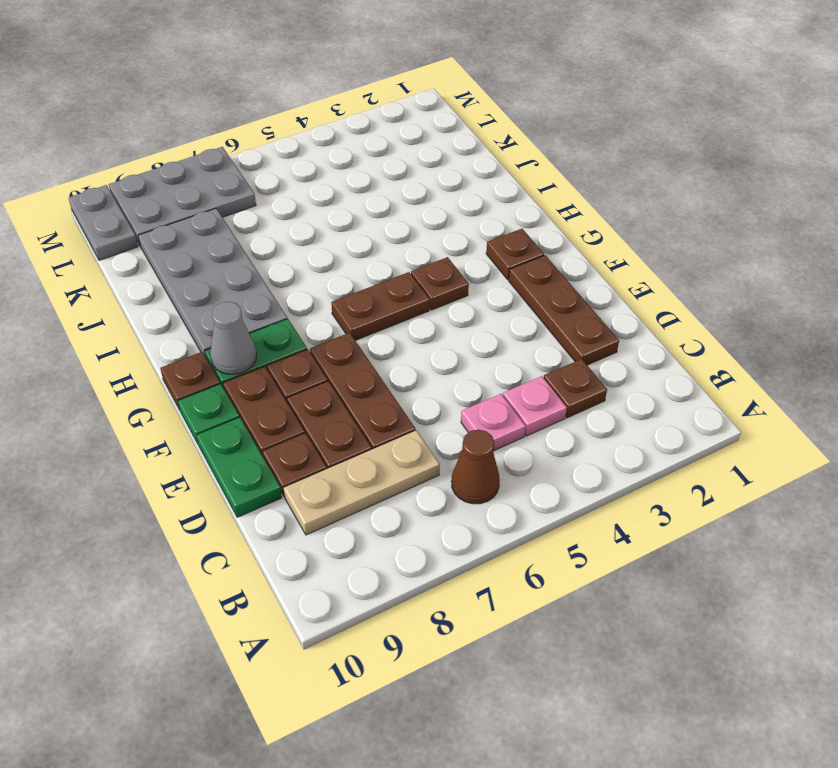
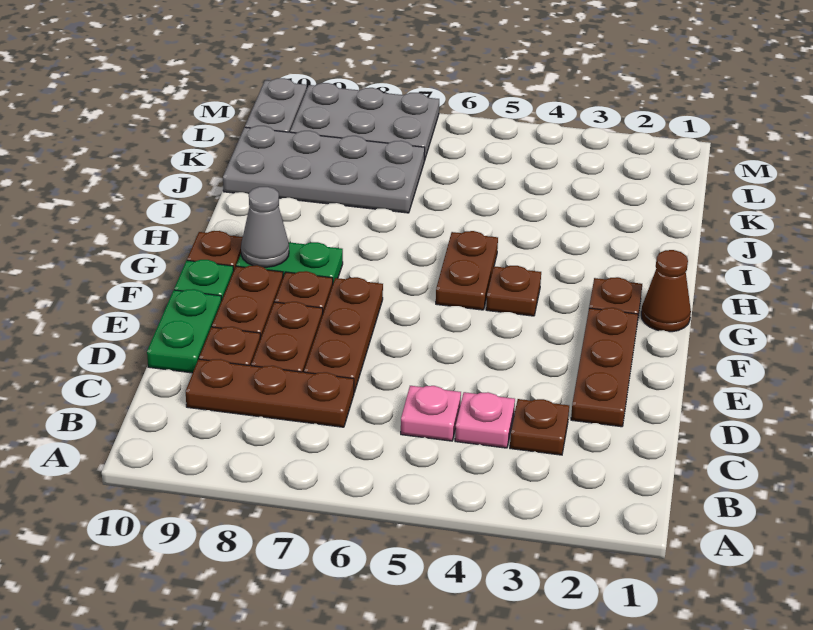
brown 1x1 cone [451,430,500,504] -> brown 1x1 cone moved to [641,250,691,332]
tan 1x3 plate [284,430,440,535] -> brown 1x3 plate [186,359,354,427]
brown 1x2 plate [331,272,430,340] -> brown 1x2 plate turned to [436,231,498,310]
grey 2x4 plate [138,208,287,357] -> grey 2x4 plate turned to [223,126,425,213]

